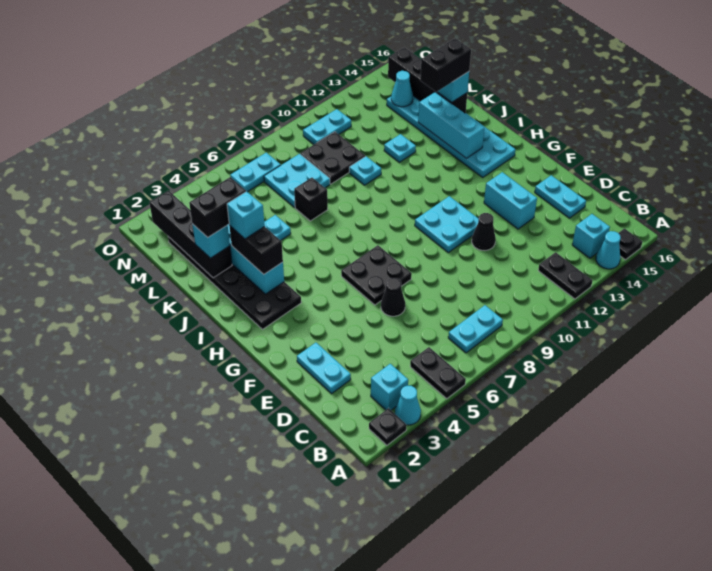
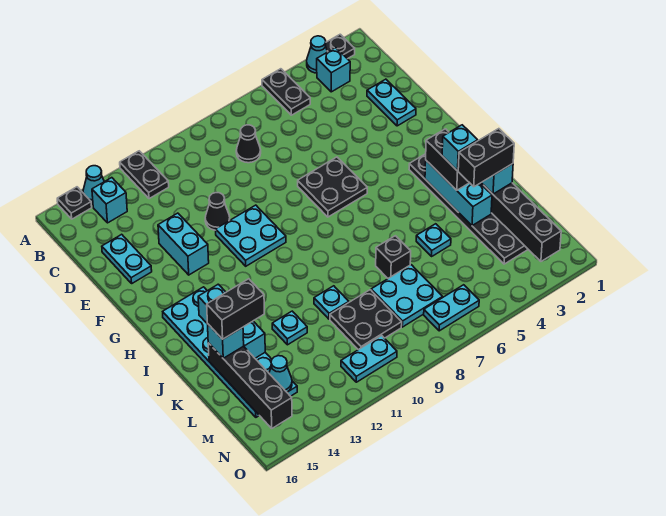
cyan 1x2 plate [448,305,503,353] -> none
black 1x1 cone [381,278,405,316] -> black 1x1 cone moved to [236,125,261,163]

